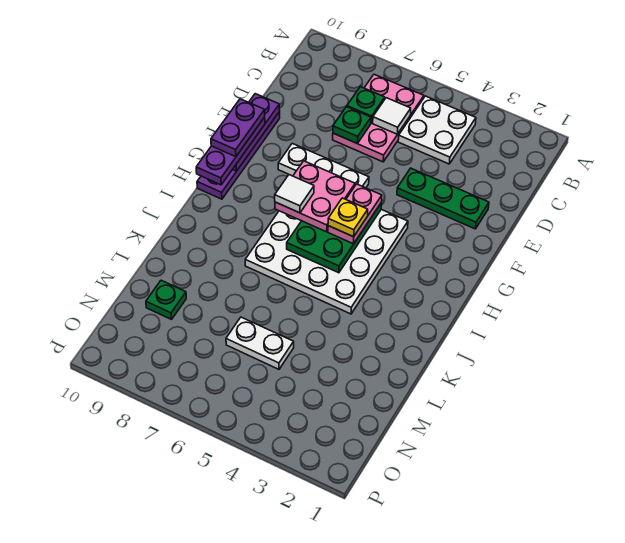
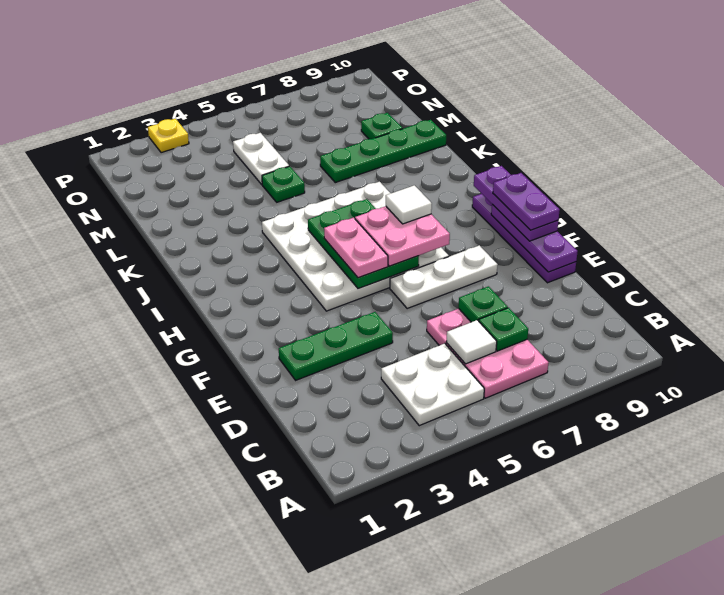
yellow 1x1 plate [328,198,368,237] -> yellow 1x1 plate moved to [148,119,189,153]
none -> green 1x1 plate [262,166,305,202]
none -> green 1x4 plate [320,120,446,183]
white 1x2 plate [226,317,294,369] -> white 1x2 plate turned to [233,133,289,184]

